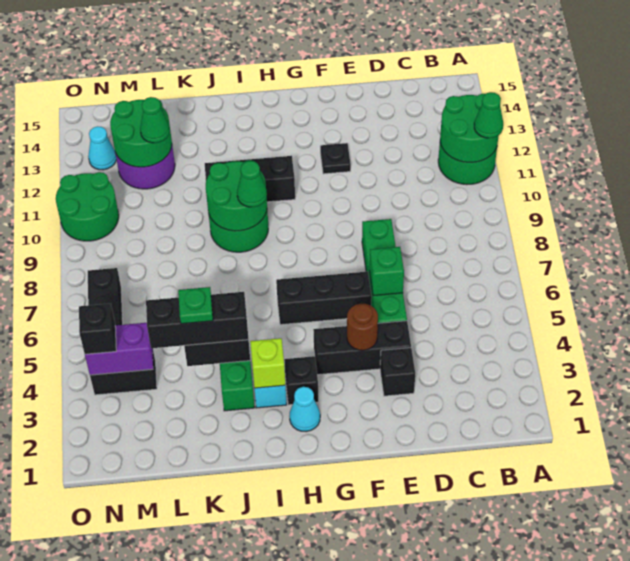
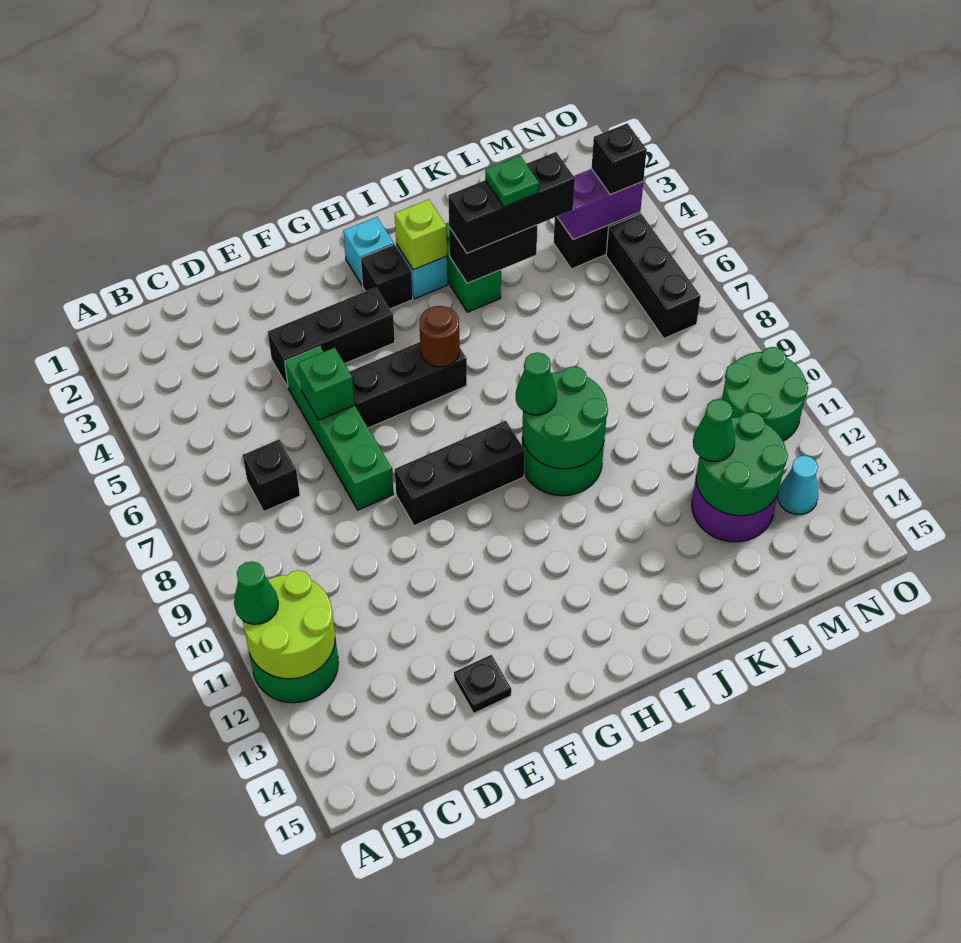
green 2x2 round brick [440,94,498,162] -> lime 2x2 round brick [242,570,335,679]
black 1x1 brick [380,348,415,396] -> black 1x1 brick moved to [243,440,300,511]
brown 1x1 round brick [347,304,378,350] -> brown 1x1 round brick moved to [420,306,459,367]
black 1x1 plate [320,143,351,174] -> black 1x1 plate moved to [454,655,511,713]
cyan 1x1 cone [289,387,320,432] -> cyan 1x1 brick [343,217,394,285]
black 1x3 brick [205,156,295,202] -> black 1x3 brick moved to [395,421,525,526]

